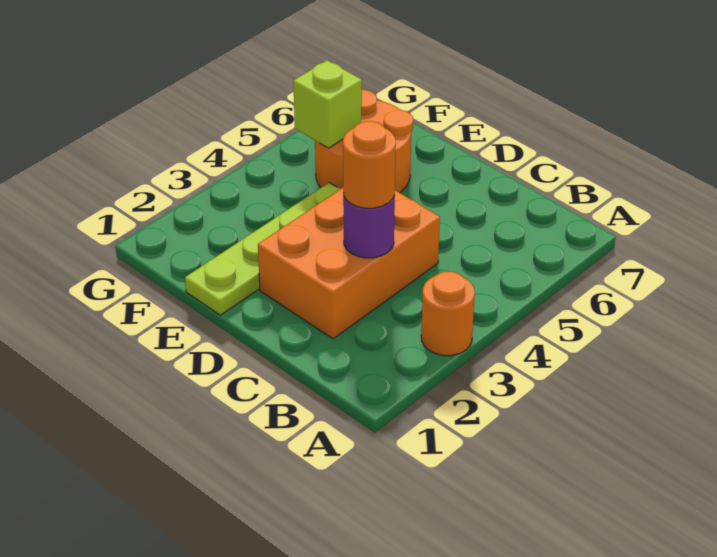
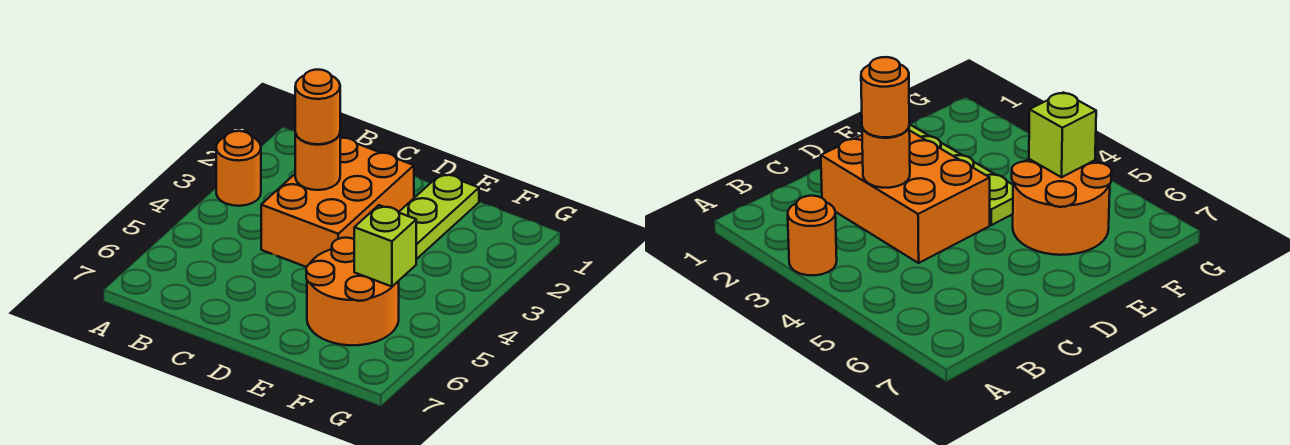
purple 1x1 round brick [343,194,395,258] -> orange 1x1 round brick [295,133,340,190]

